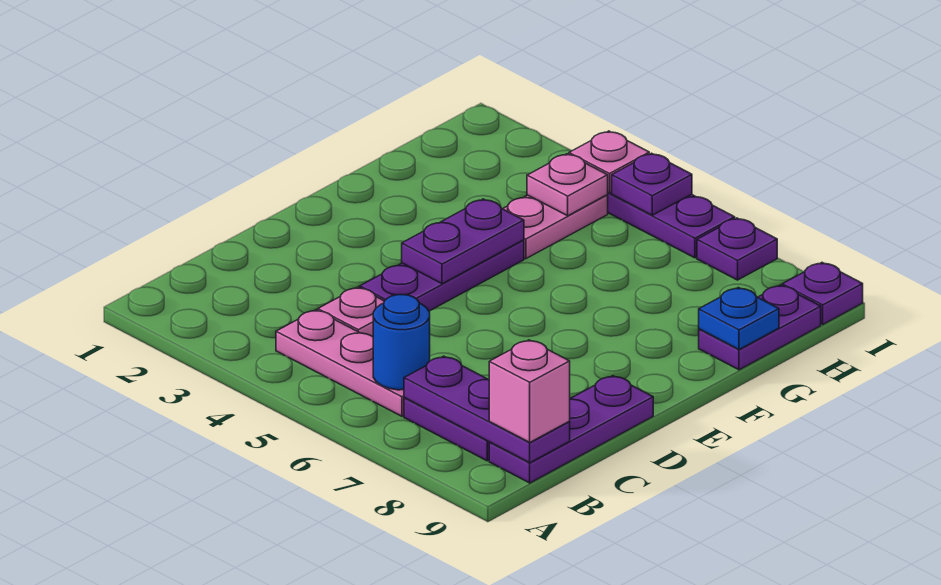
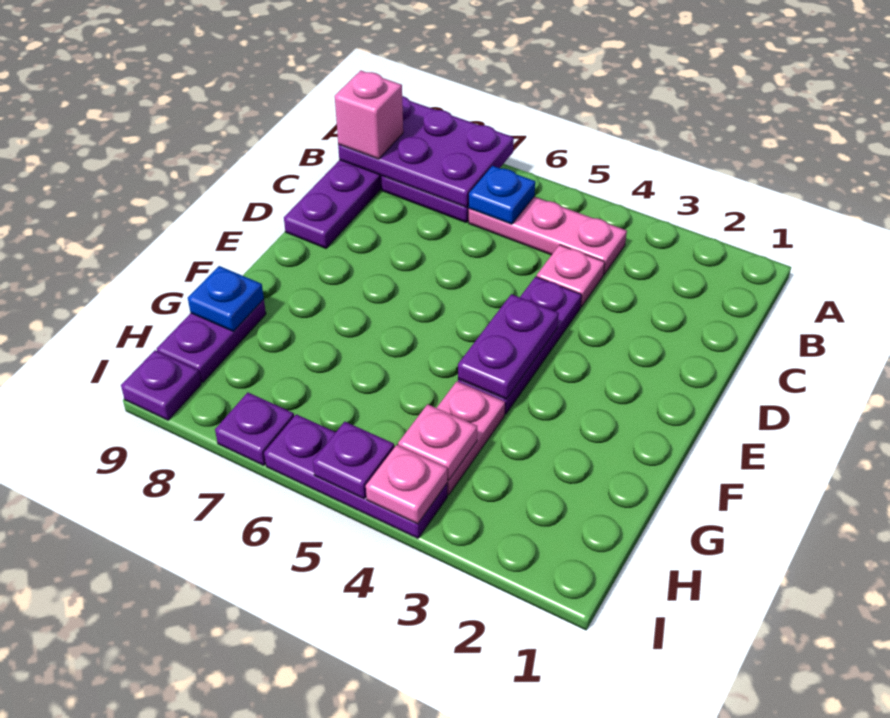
blue 1x1 round brick [373,295,430,390] -> blue 1x1 plate [469,166,535,224]
purple 1x3 plate [404,356,570,463] -> purple 2x3 plate [338,96,514,207]

